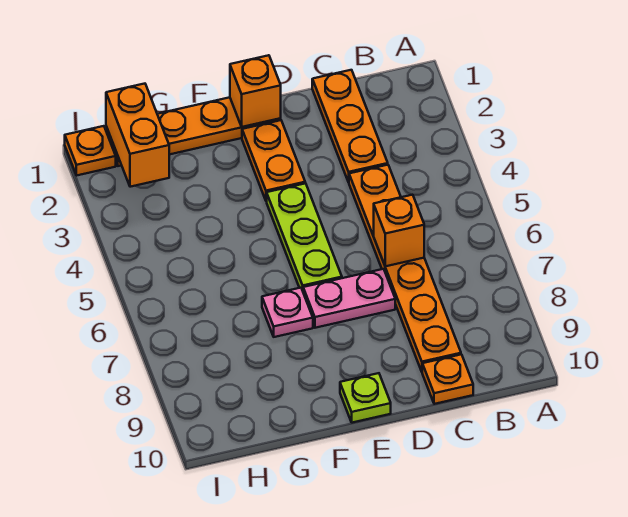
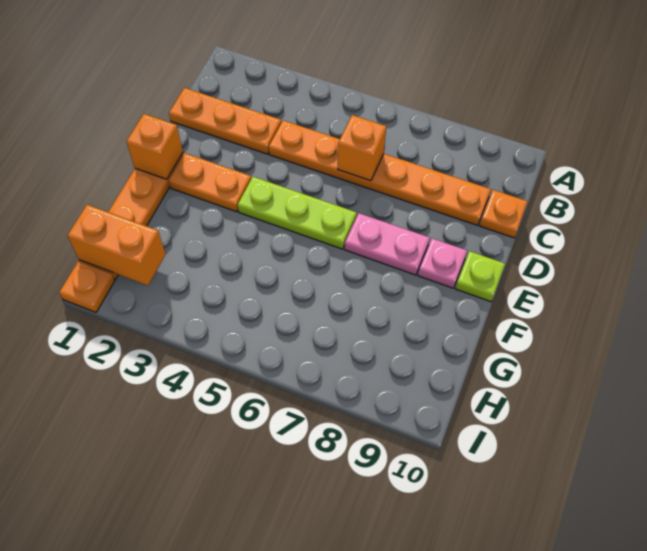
pink 1x2 plate [303,269,395,328] -> pink 1x2 plate turned to [345,213,430,275]
pink 1x1 plate [262,288,313,337] -> pink 1x1 plate moved to [418,238,467,288]

